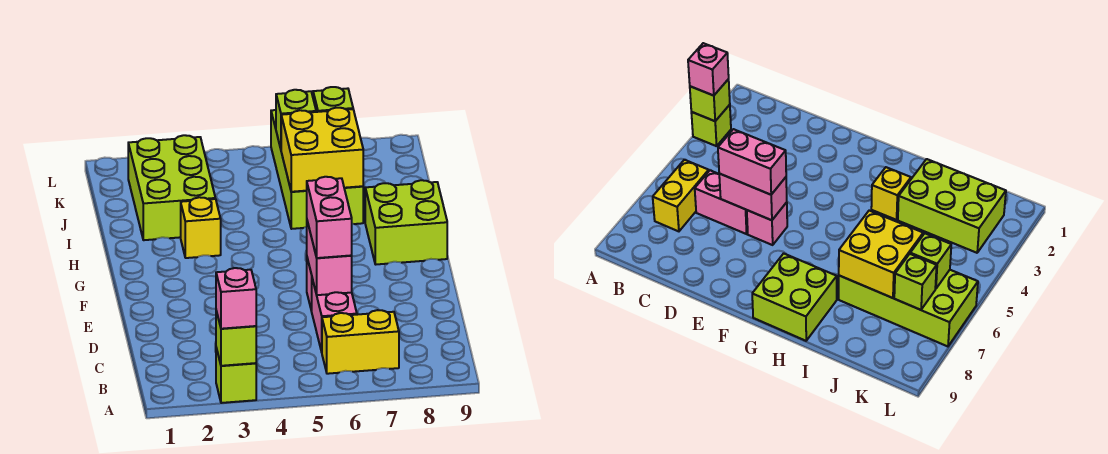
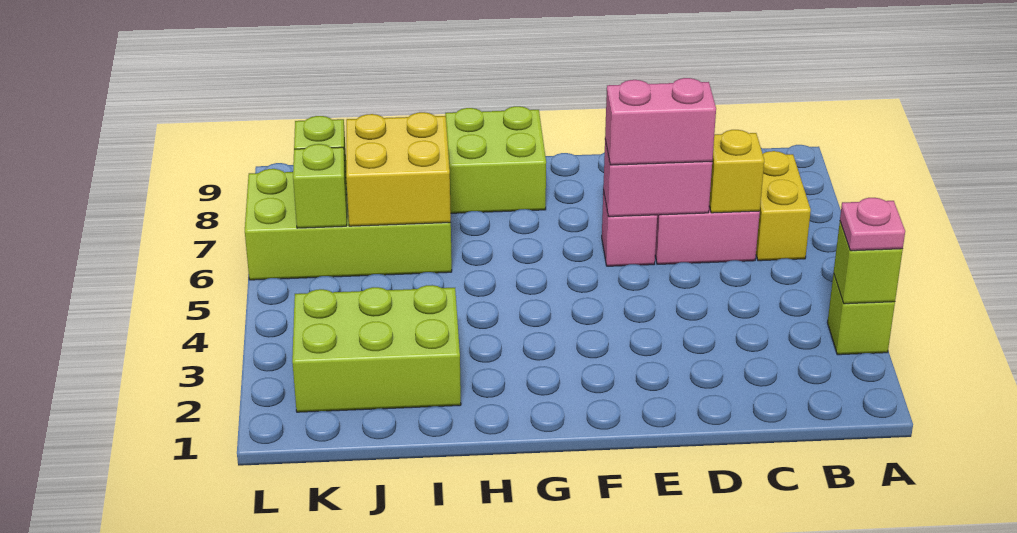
pink 1x1 brick [216,268,256,329] -> pink 1x1 plate [840,198,905,251]
yellow 1x1 brick [181,197,221,258] -> yellow 1x1 brick moved to [709,130,764,213]

